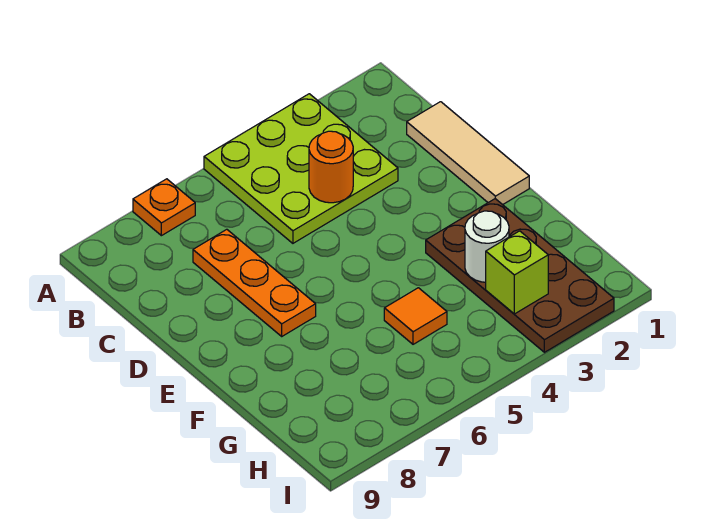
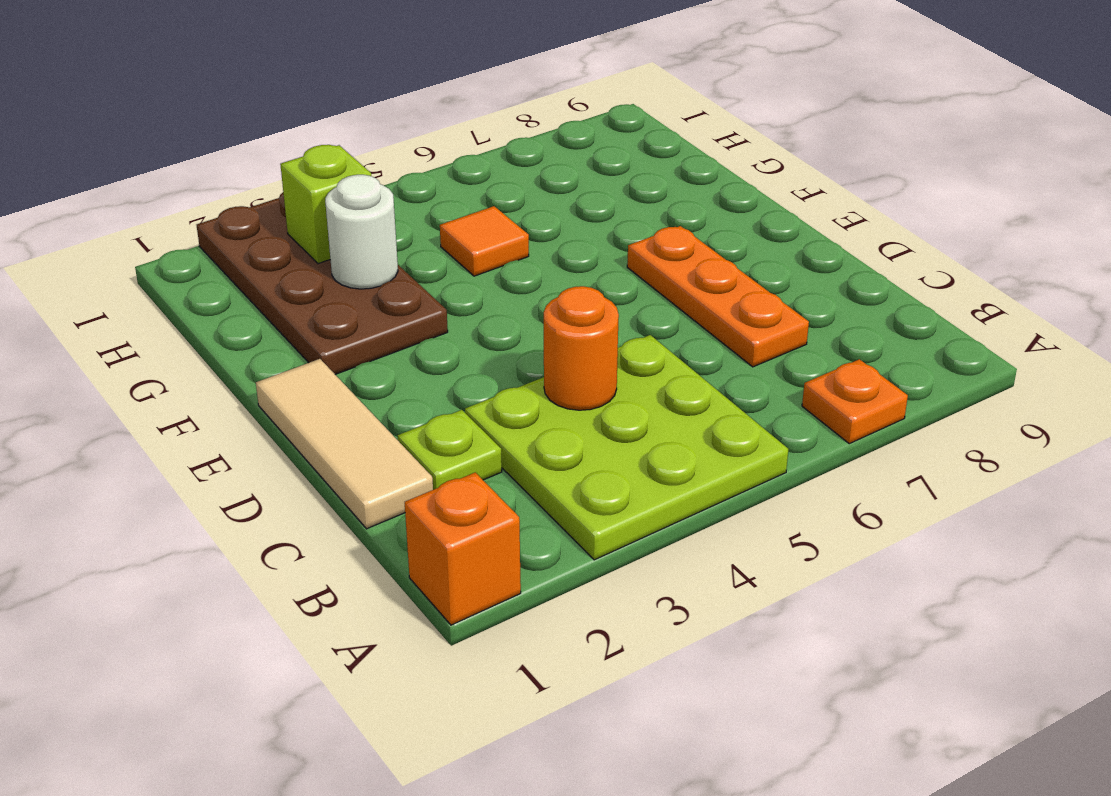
none -> orange 1x1 brick [405,472,521,625]
none -> lime 1x1 plate [398,410,502,490]

